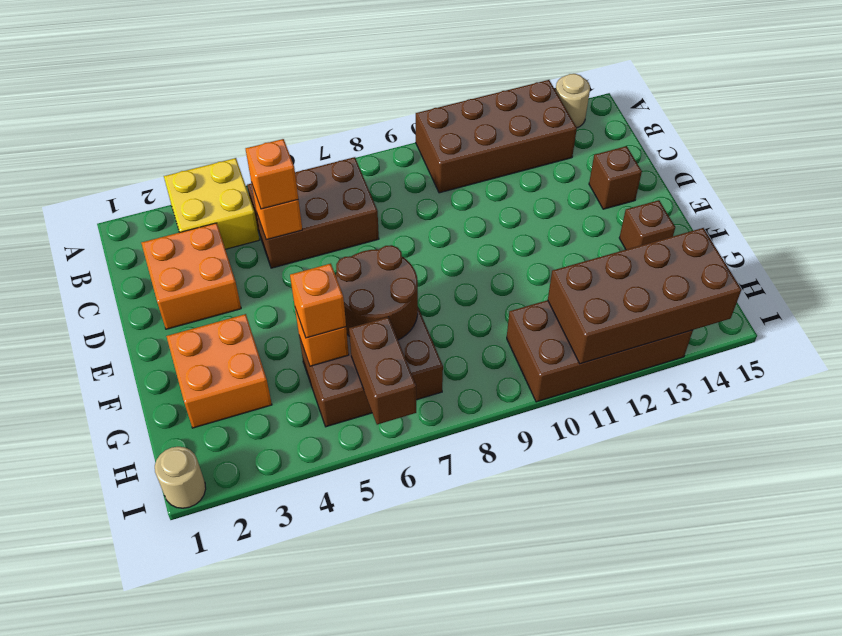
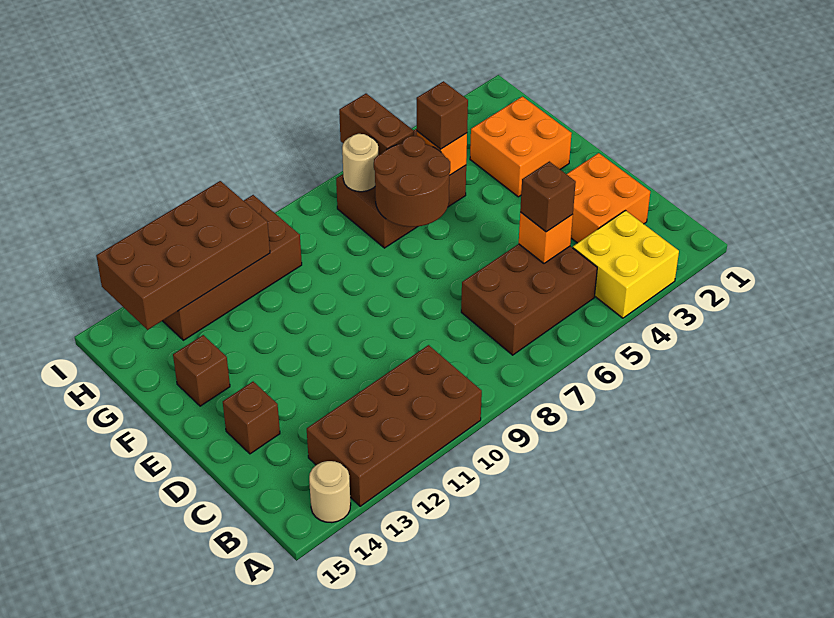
orange 1x1 brick [246,139,298,209] -> brown 1x1 brick [520,161,576,232]
orange 1x1 brick [290,264,346,338] -> brown 1x1 brick [417,81,468,149]
tan 1x1 round brick [155,447,206,508] -> tan 1x1 round brick moved to [342,134,378,192]

